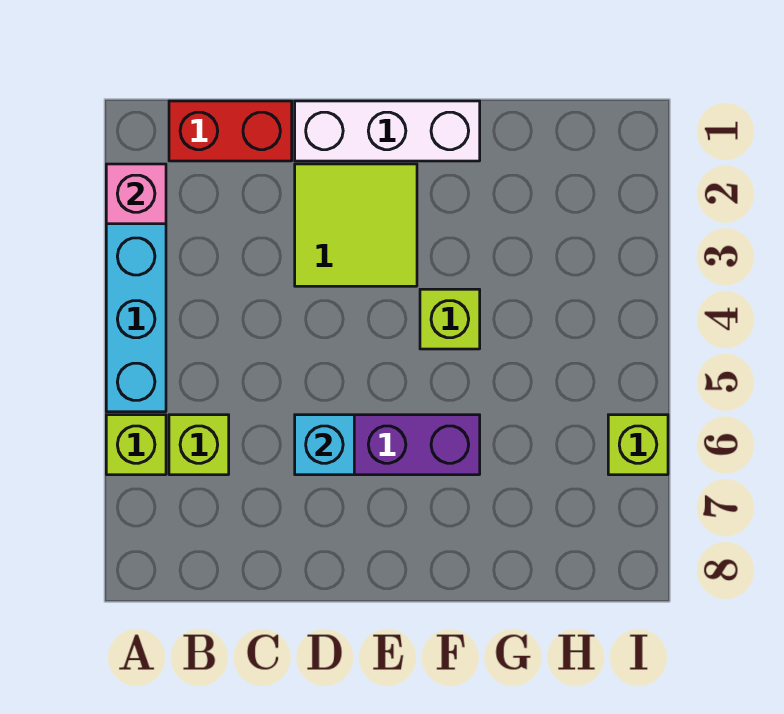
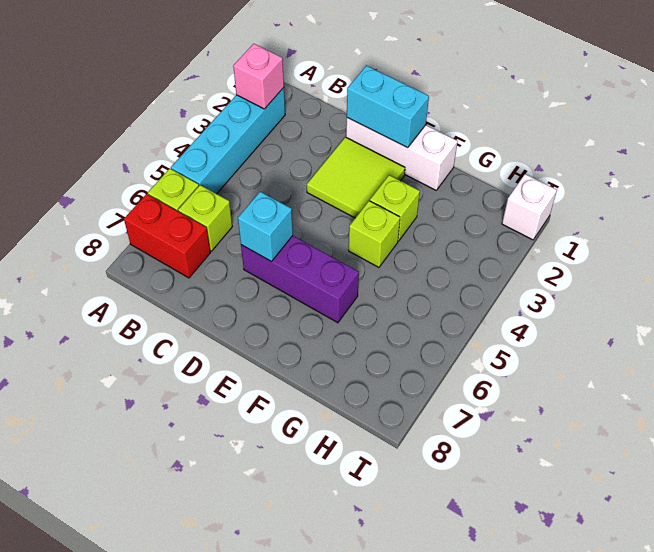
red 1x2 brick [169,101,292,161] -> red 1x2 brick moved to [124,194,210,278]
none -> cyan 1x2 brick [347,66,429,148]
none -> white 1x1 brick [502,174,557,240]
lime 1x1 brick [608,415,668,475] -> lime 1x1 brick moved to [370,175,420,241]

